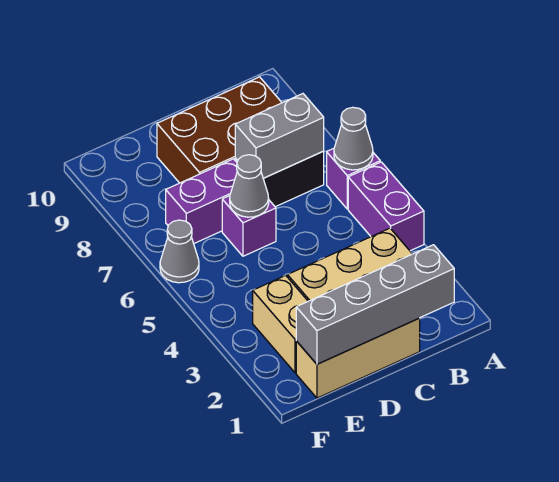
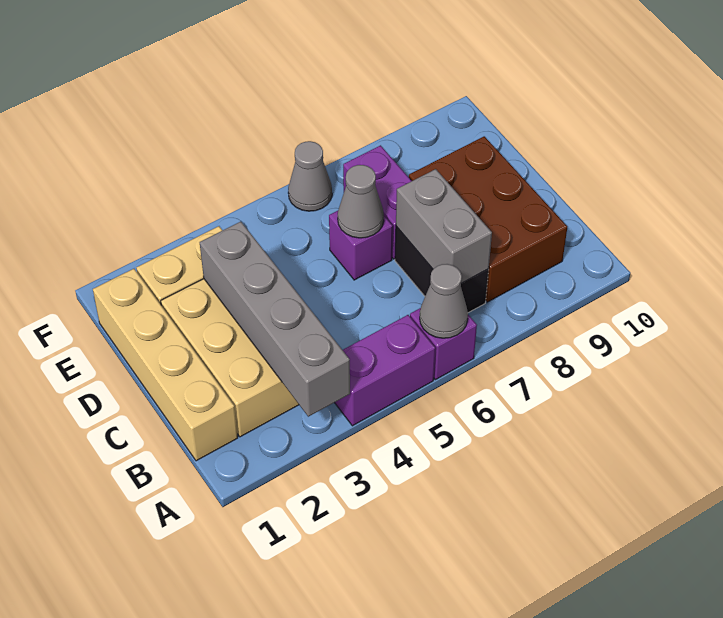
grey 1x4 brick [296,245,454,364] -> grey 1x4 brick moved to [200,222,350,417]
tan 1x3 brick [296,318,420,398] -> tan 1x4 brick [93,269,238,461]

